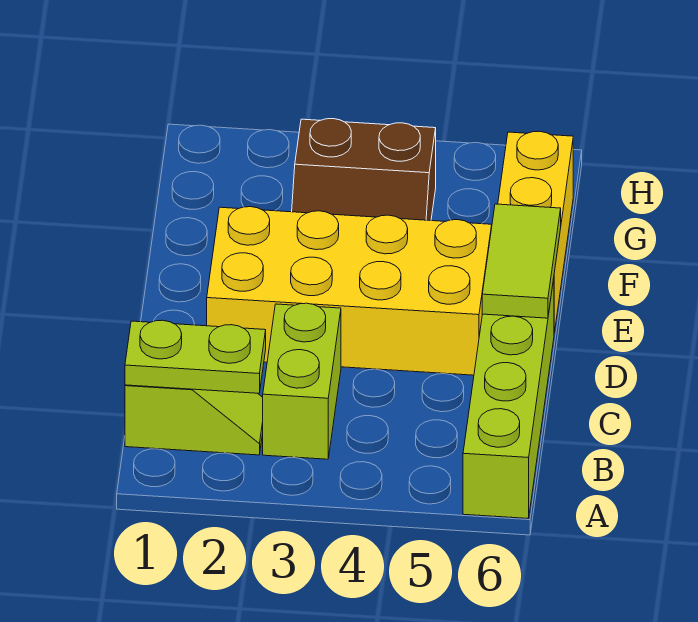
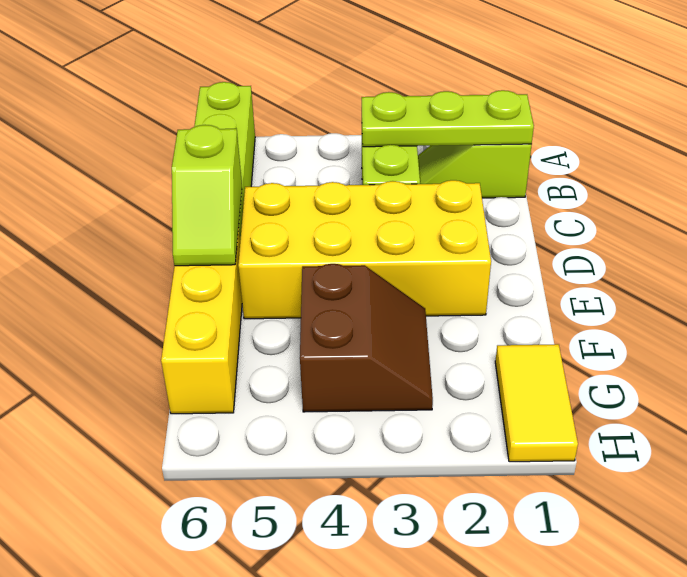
lime 1x2 plate [125,320,266,393] -> lime 1x3 plate [362,90,534,147]
lime 1x2 tile [482,204,561,318] -> lime 1x2 slope [172,125,242,266]
brown 2x2 slope [292,119,436,221] -> brown 2x2 slope turned to [300,264,433,412]
none -> yellow 1x2 tile [495,344,578,462]

